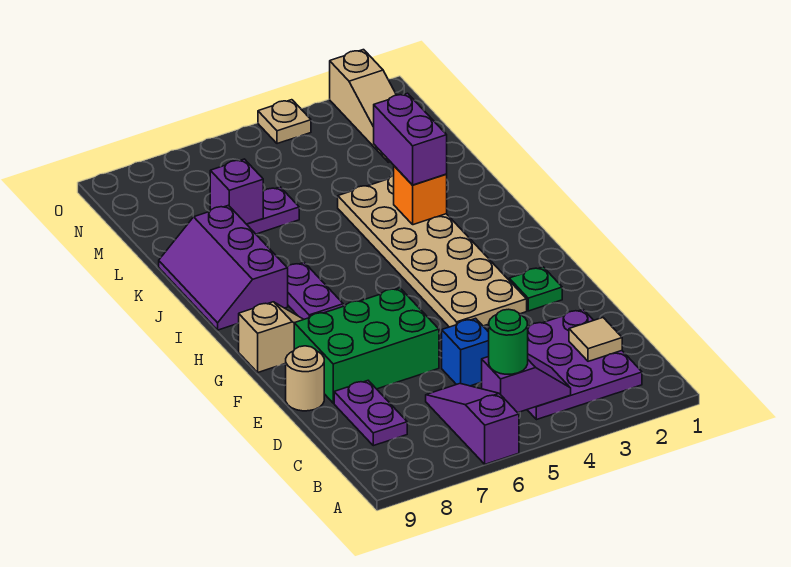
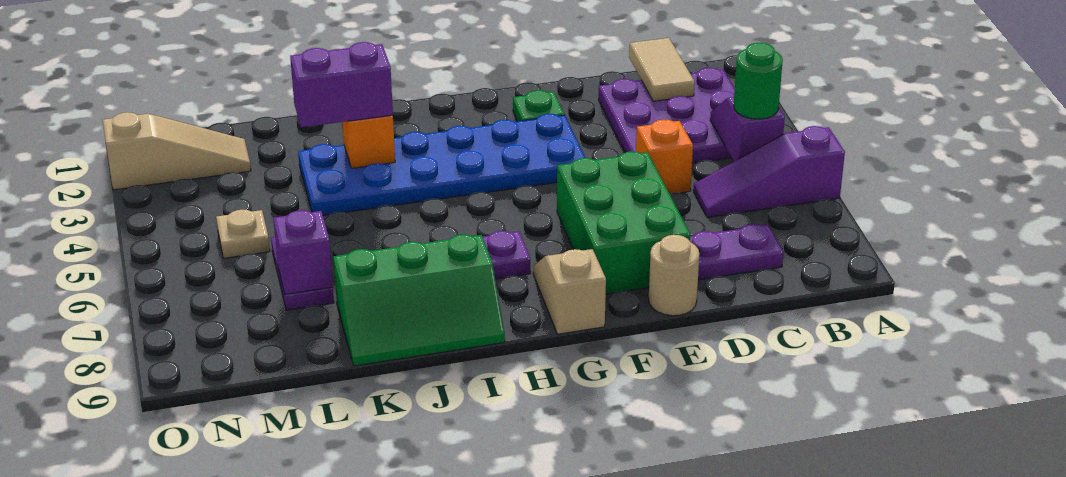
tan 1x1 tile [569,318,622,361] -> tan 1x2 tile [629,38,695,101]
blue 1x1 brick [442,318,489,386] -> orange 1x1 brick [636,120,693,193]
tan 2x6 plate [338,175,527,327] -> blue 2x6 plate [298,114,585,215]
purple 2x3 slope [159,205,288,330] -> green 2x3 slope [333,234,505,366]
tan 1x1 plate [258,100,311,144] -> tan 1x1 plate moved to [216,210,270,258]

